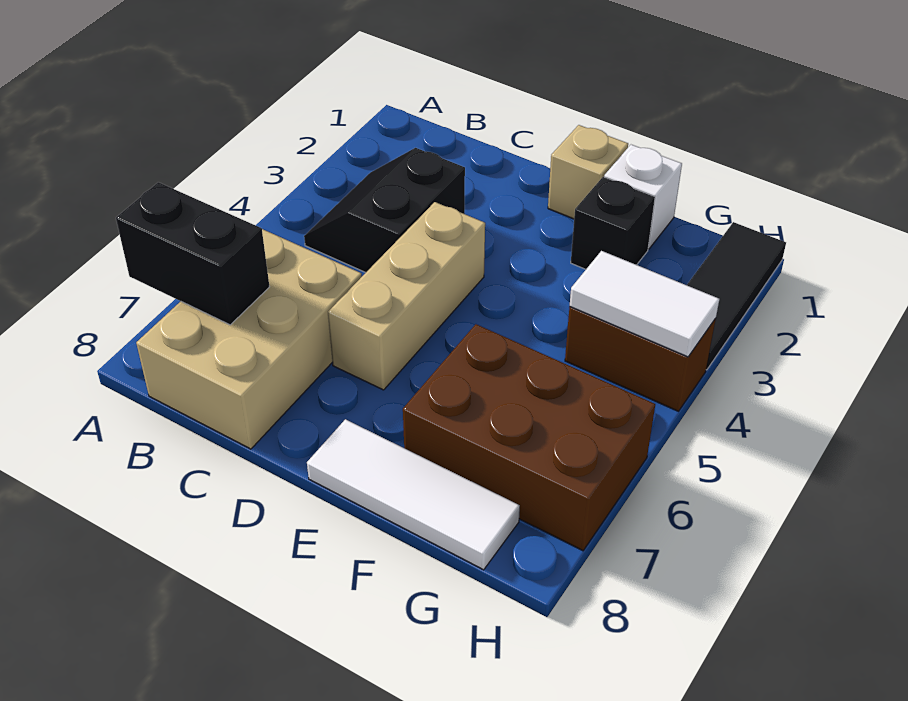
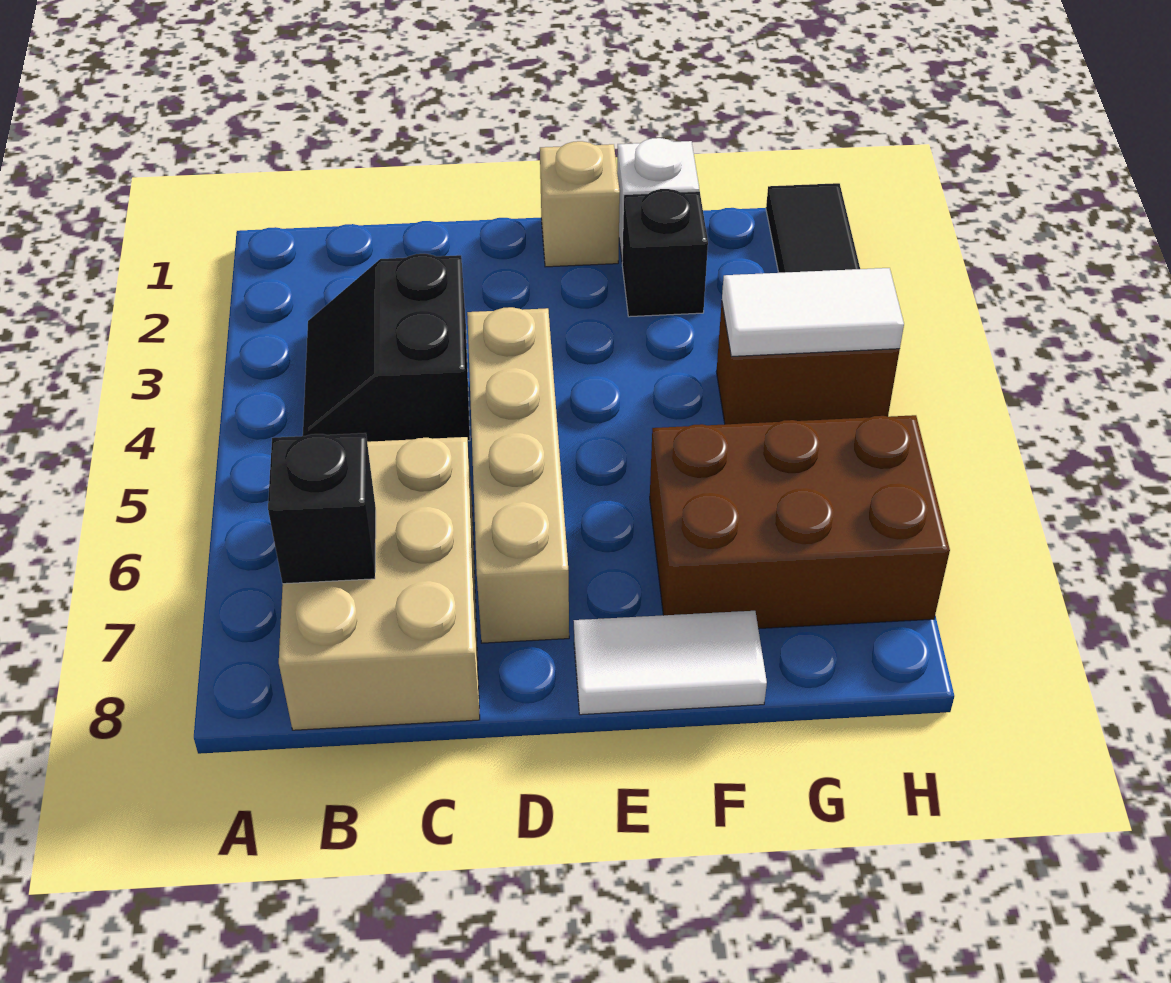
black 1x2 brick [116,182,269,325] -> black 1x1 brick [268,433,376,584]
tan 1x3 brick [328,202,485,390] -> tan 1x4 brick [467,307,569,643]
white 1x3 tile [307,419,520,570] -> white 1x2 tile [574,611,767,715]

